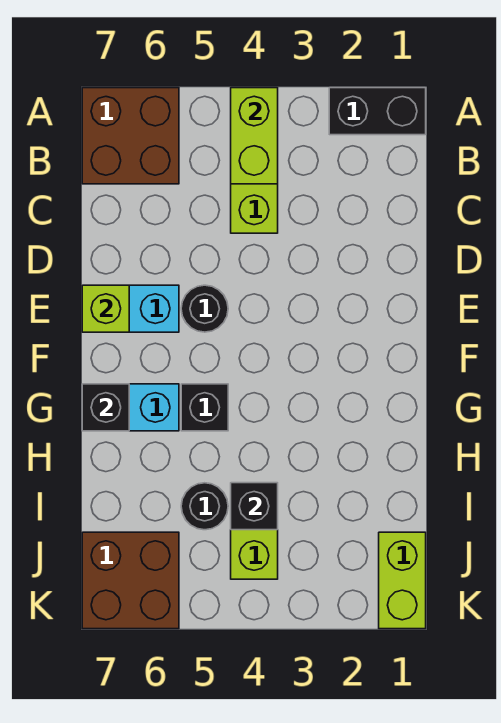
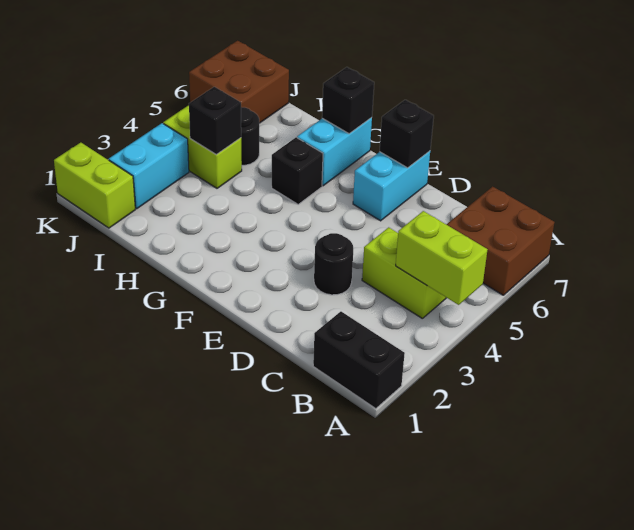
black 1x2 brick [329,88,426,135] -> black 1x2 brick turned to [313,312,405,409]
black 1x1 round brick [181,285,228,332] -> black 1x1 round brick moved to [314,233,353,295]
lime 1x1 brick [82,285,129,332] -> black 1x1 brick [380,100,434,168]
none -> cyan 1x2 brick [109,123,189,209]

